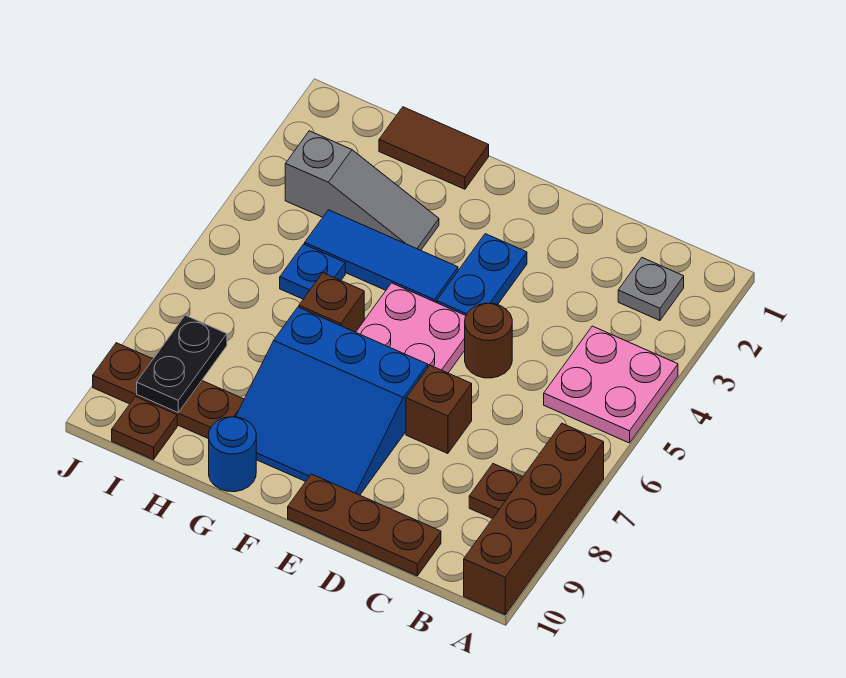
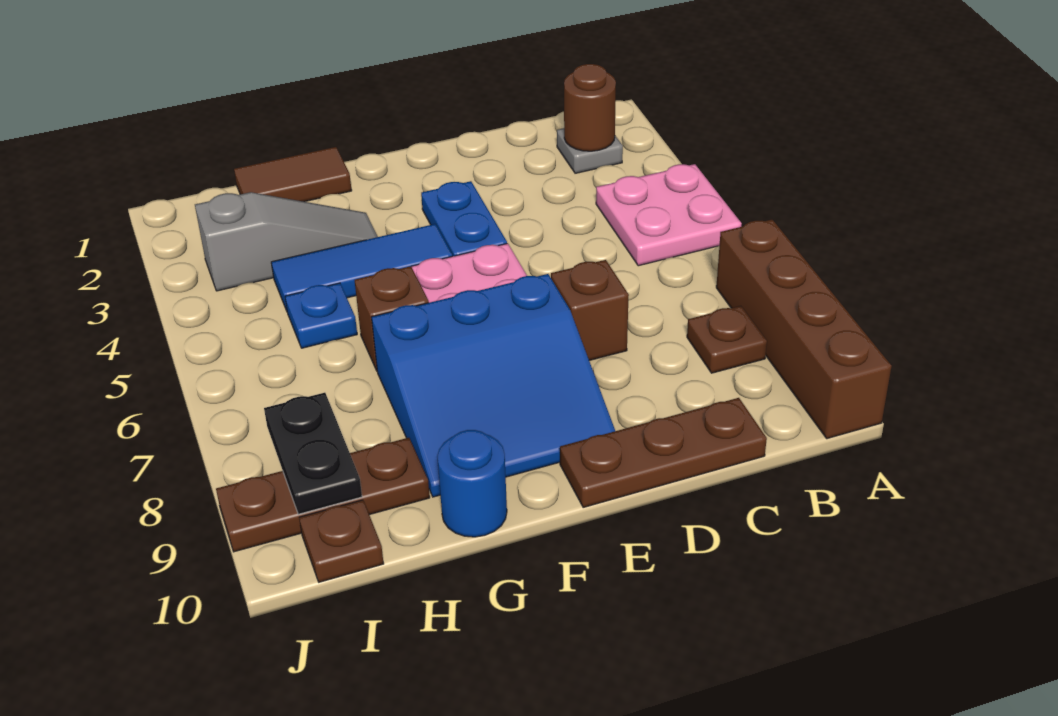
brown 1x1 round brick [465,303,512,378] -> brown 1x1 round brick moved to [564,64,616,151]

